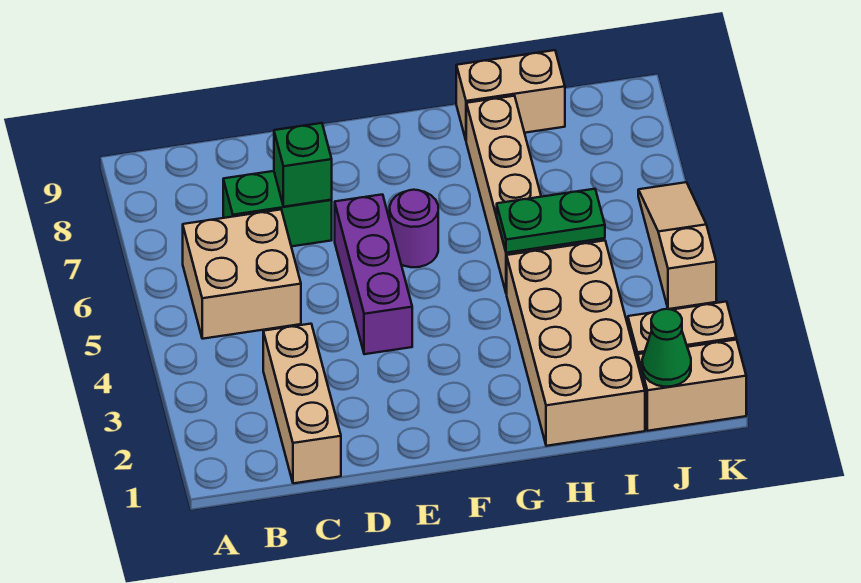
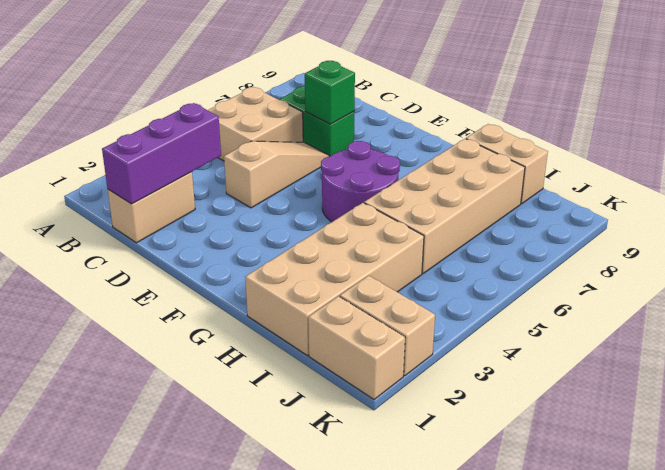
tan 1x3 brick [263,324,341,483] -> tan 1x2 brick [108,172,195,243]
purple 1x3 brick [335,194,412,354] -> purple 1x3 brick moved to [102,103,221,204]
purple 1x1 round brick [390,190,438,267] -> purple 2x2 round brick [321,141,400,222]
tan 1x4 brick [466,96,554,294] -> tan 2x4 brick [364,139,525,274]
green 1x2 plate [497,189,605,253] -> none
green 1x1 cone [642,309,691,387] -> none
tan 1x3 slope [638,182,716,309] -> tan 1x3 slope moved to [224,141,329,208]

